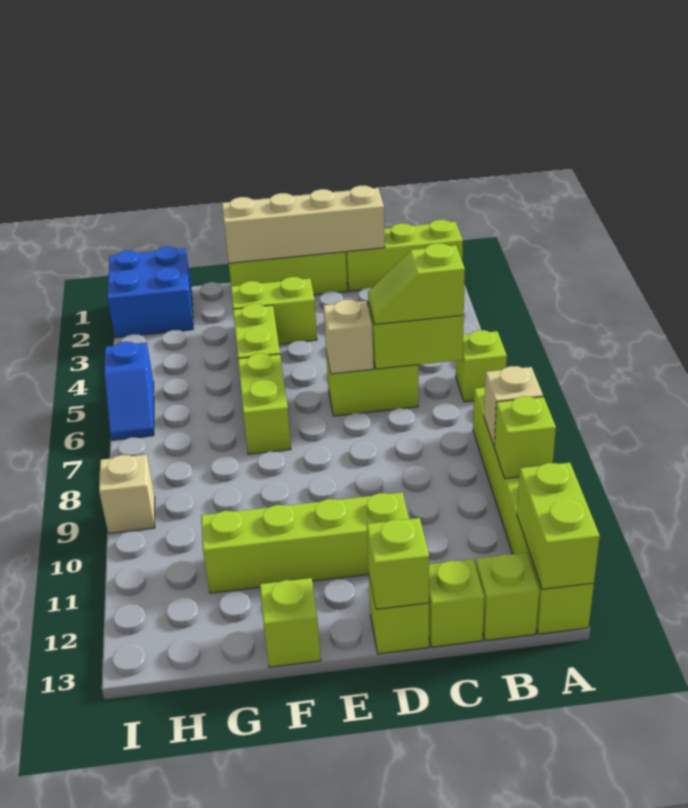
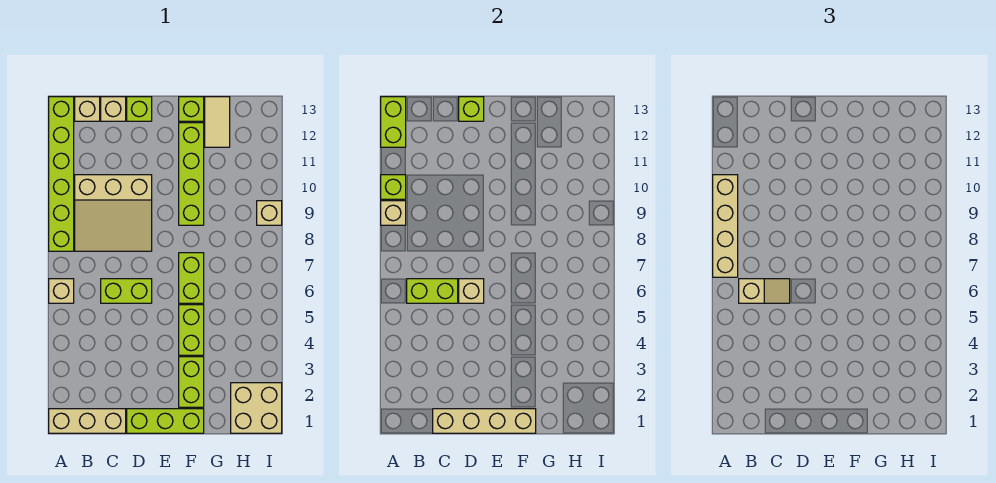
lime 1x3 brick [346,220,463,291] -> tan 1x3 brick [49,409,126,433]
lime 1x1 brick [456,330,507,402] -> tan 1x1 brick [49,279,74,303]
none -> tan 1x4 brick [713,175,738,277]
lime 1x2 slope [368,243,465,325] -> tan 1x2 slope [739,279,790,303]
none -> tan 3x3 slope [75,175,152,251]
lime 1x1 brick [476,553,539,641] -> tan 1x1 brick [75,97,100,121]
lime 1x1 brick [429,559,484,647] -> tan 1x1 brick [101,97,126,121]
lime 1x4 brick [201,492,409,593] -> lime 1x4 brick turned to [179,123,204,225]
lime 1x2 brick [231,277,317,344] -> lime 1x2 brick turned to [179,357,204,407]
none -> tan 1x2 tile [205,97,230,147]
blue 2x2 brick [107,246,193,338] -> tan 2x2 brick [231,383,282,433]
blue 1x2 slope [104,342,154,440] -> none

